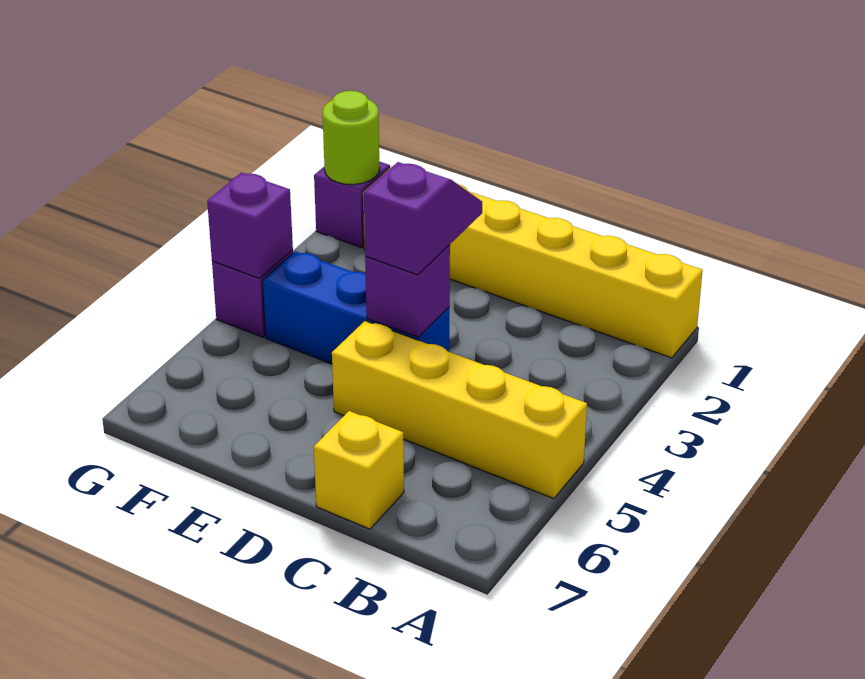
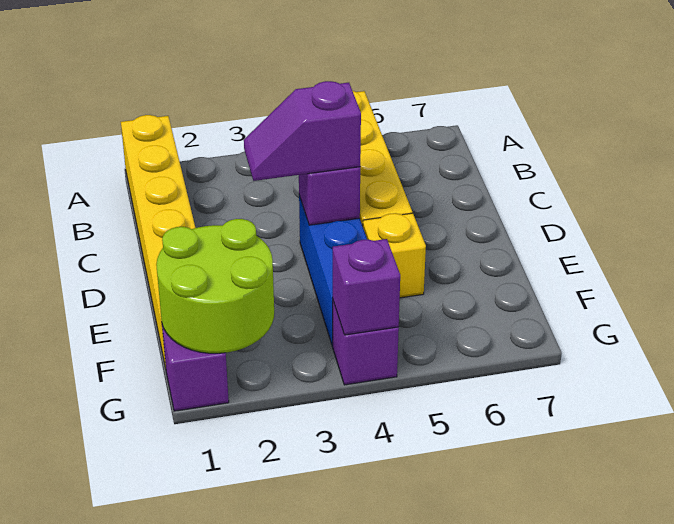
yellow 1x1 brick [314,411,404,529] -> yellow 1x1 brick moved to [363,213,426,298]
lime 1x1 round brick [322,91,379,185] -> lime 2x2 round brick [156,219,274,353]

